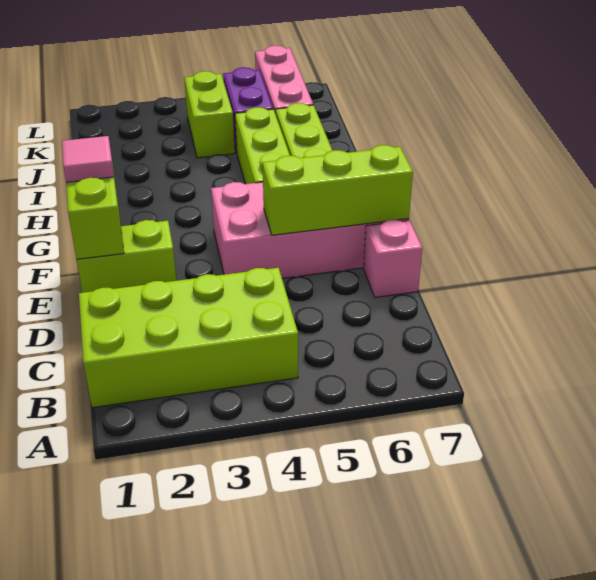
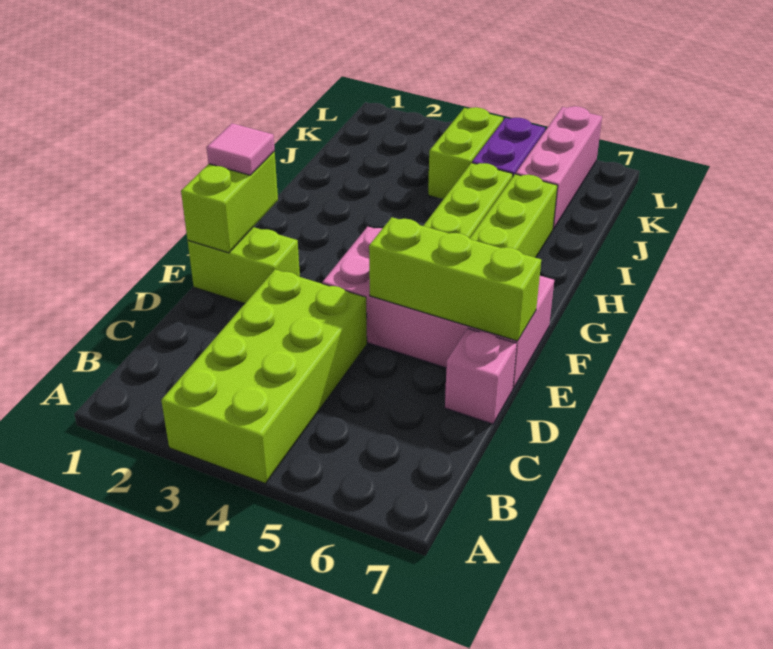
lime 2x4 brick [79,268,298,408] -> lime 2x4 brick turned to [161,269,367,483]

